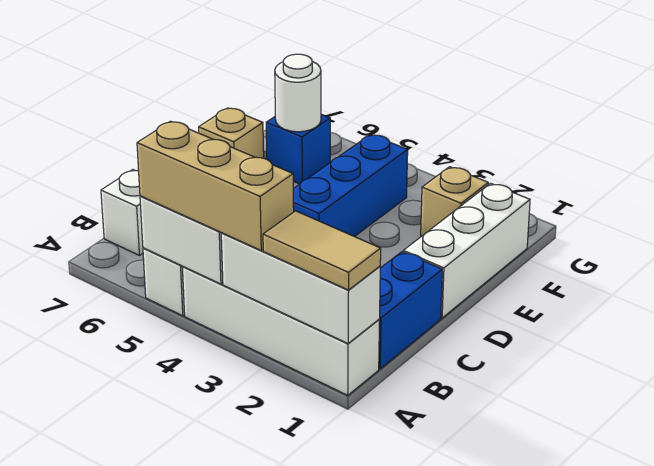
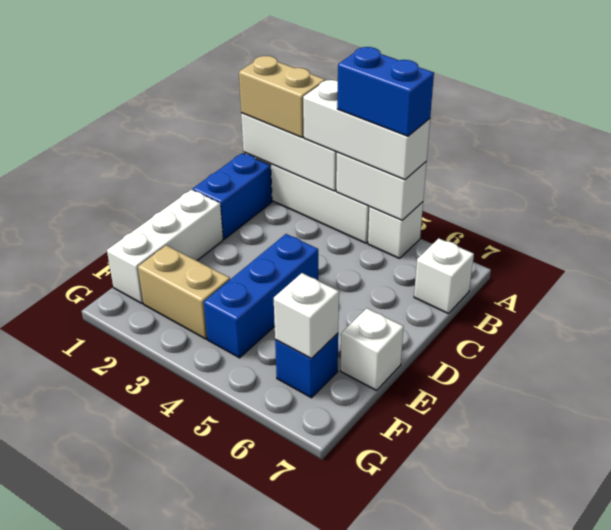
tan 1x2 tile [263,211,381,290] -> tan 1x2 brick [239,56,325,138]
tan 1x3 brick [137,121,294,250] -> white 1x3 brick [303,80,430,180]
none -> blue 1x2 brick [337,47,434,136]
tan 1x1 brick [199,108,264,158] -> white 1x1 brick [341,308,404,390]
tan 1x1 brick [421,167,488,236] -> tan 1x2 brick [138,245,230,339]
white 1x1 round brick [275,54,321,132] -> white 1x1 brick [274,273,339,359]

